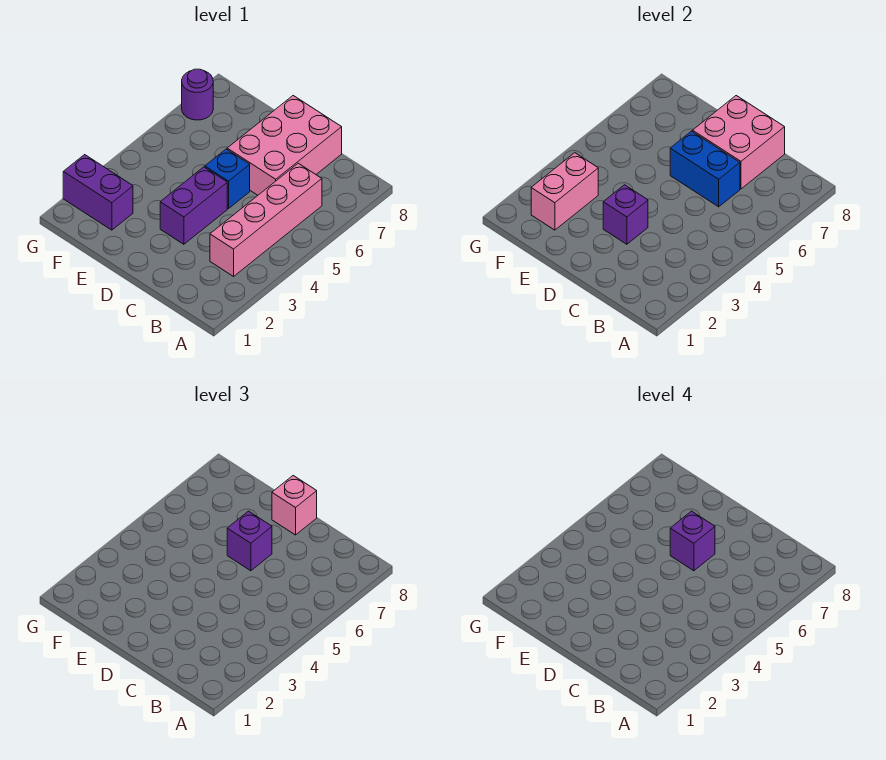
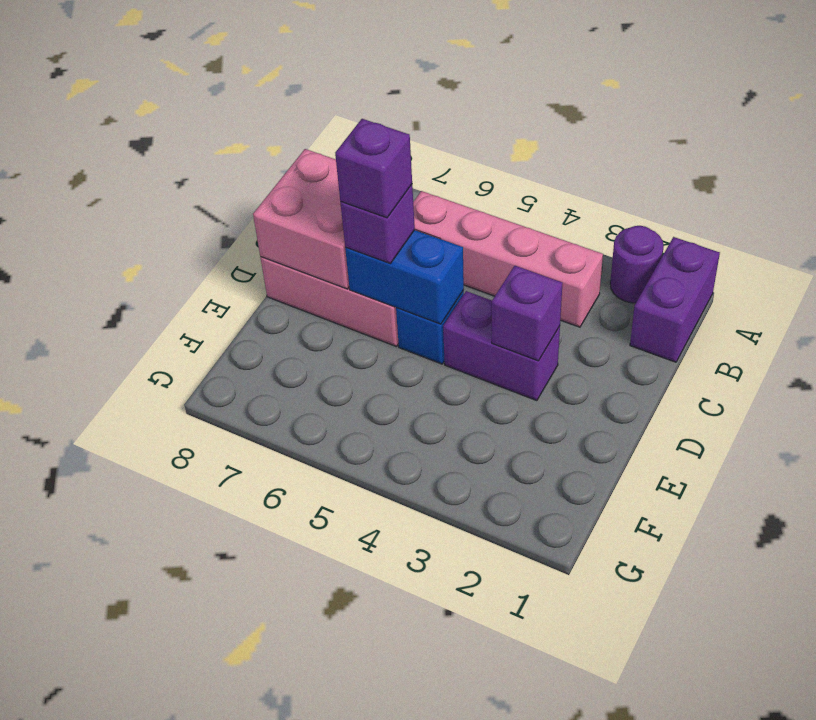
blue 1x2 brick [670,131,740,207] -> blue 1x2 brick turned to [345,230,464,324]
pink 1x1 brick [272,476,317,535] -> none
purple 1x2 brick [63,155,133,230] -> purple 1x2 brick moved to [630,237,720,362]
pink 1x2 brick [531,153,598,230] -> none
purple 1x1 round brick [182,69,213,120] -> purple 1x1 round brick moved to [610,226,664,303]

